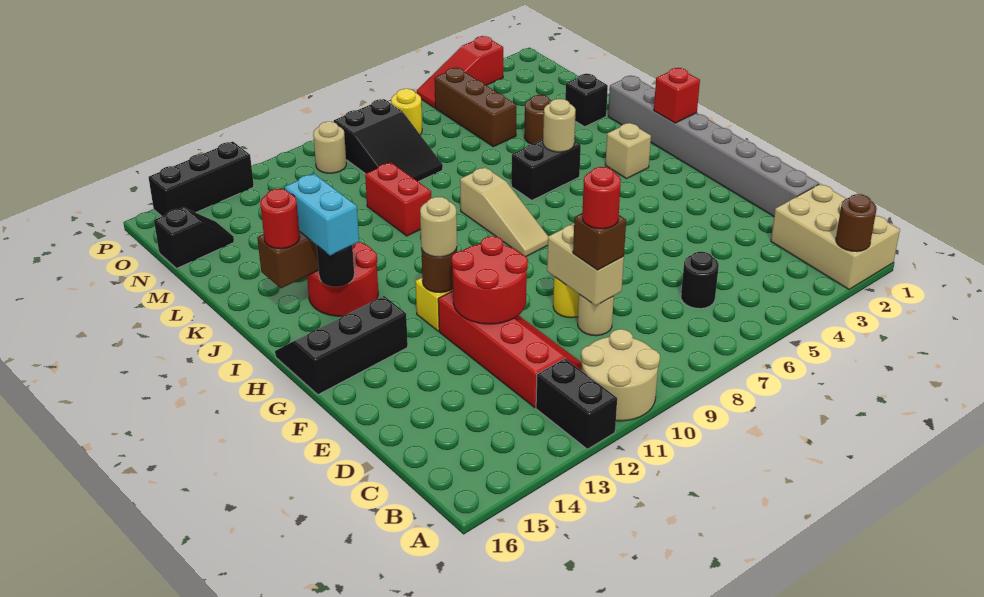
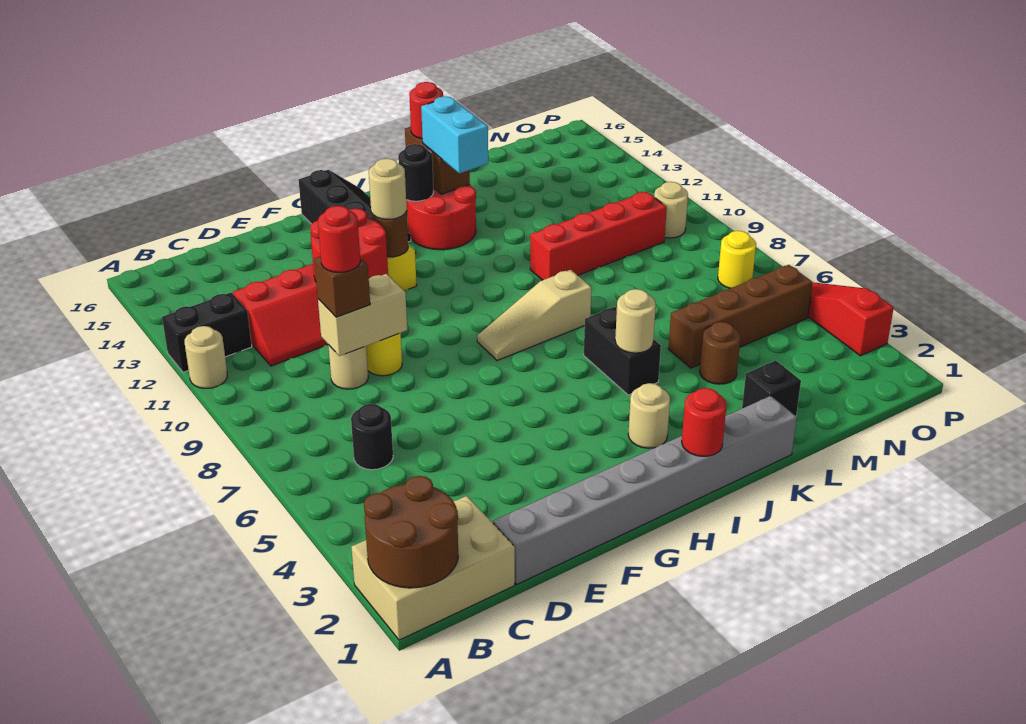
brown 1x1 round brick [836,194,876,251] -> brown 2x2 round brick [364,476,458,588]
tan 2x2 round brick [581,329,660,421] -> tan 1x1 round brick [185,326,227,388]
red 1x1 brick [654,68,700,123] -> red 1x1 round brick [682,388,727,456]
tan 1x1 brick [605,123,651,179] -> tan 1x1 round brick [628,383,670,448]
cyan 1x2 brick [285,174,359,256] -> cyan 1x2 brick turned to [421,96,488,174]
red 1x2 brick [365,162,431,236] -> red 1x4 brick [530,192,667,280]
brown 1x3 brick [435,68,516,147] -> brown 1x4 brick [668,265,813,368]
black 2x3 slope [334,99,443,182] -> none
black 1x2 slope [154,207,234,269] -> none
black 1x3 brick [148,142,254,216] -> none

